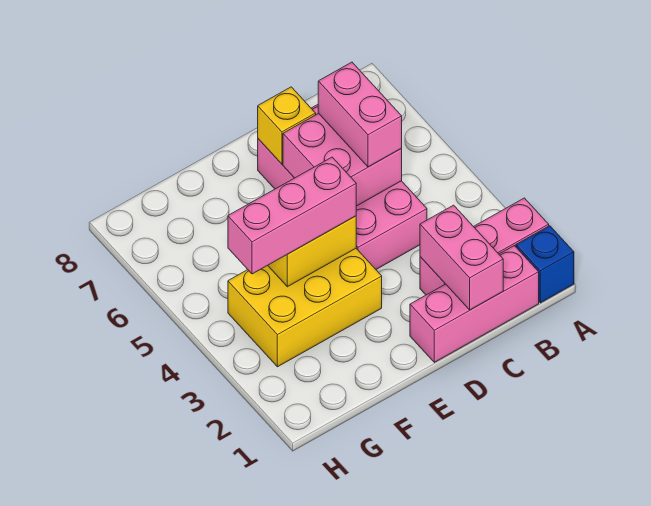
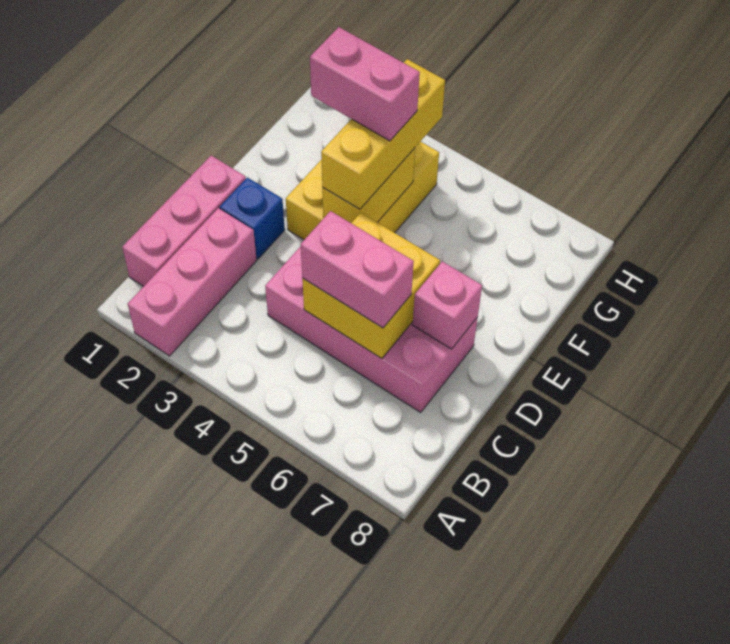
blue 1x1 brick [516,226,574,303] -> blue 1x1 brick moved to [220,178,285,259]
pink 1x2 brick [420,205,503,310] -> pink 1x2 brick moved to [310,27,420,141]
pink 2x2 brick [283,113,402,206] -> yellow 2x2 brick [302,213,440,359]
yellow 1x1 brick [258,87,316,164] -> pink 1x1 brick [413,261,482,349]
pink 1x3 brick [228,157,356,274] -> yellow 1x3 brick [321,59,445,209]

